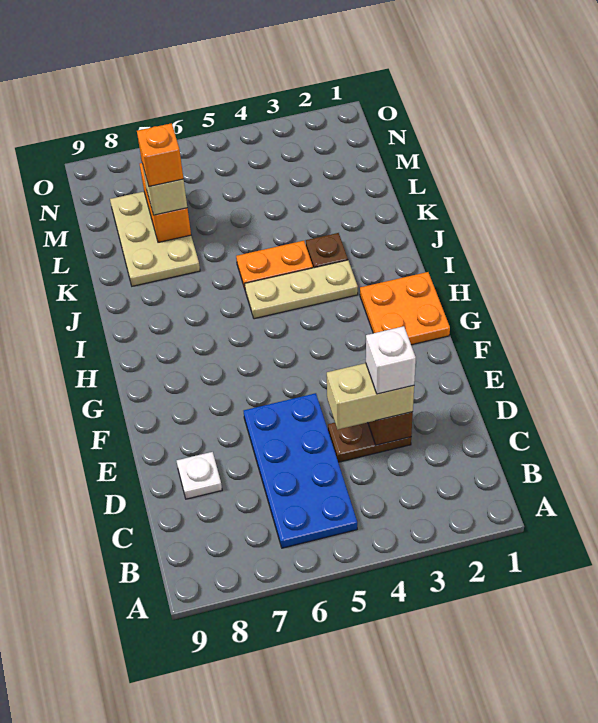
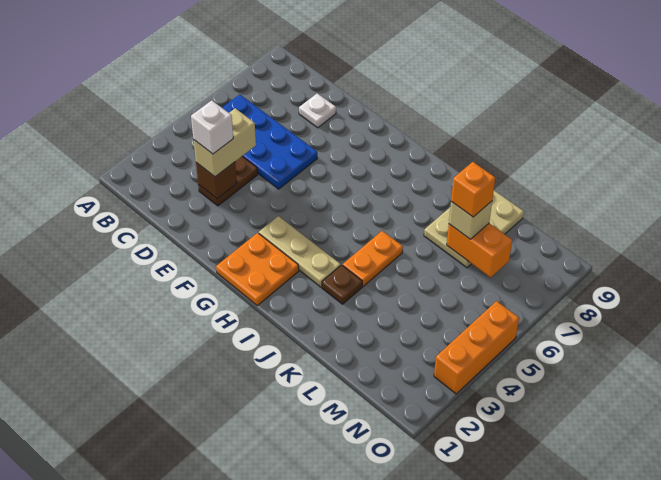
tan 1x3 plate [245,260,358,319] -> tan 1x3 plate turned to [259,216,341,287]
tan 2x3 plate [110,192,200,286] -> tan 2x3 plate turned to [424,190,524,268]
none -> orange 1x3 brick [434,301,519,394]

